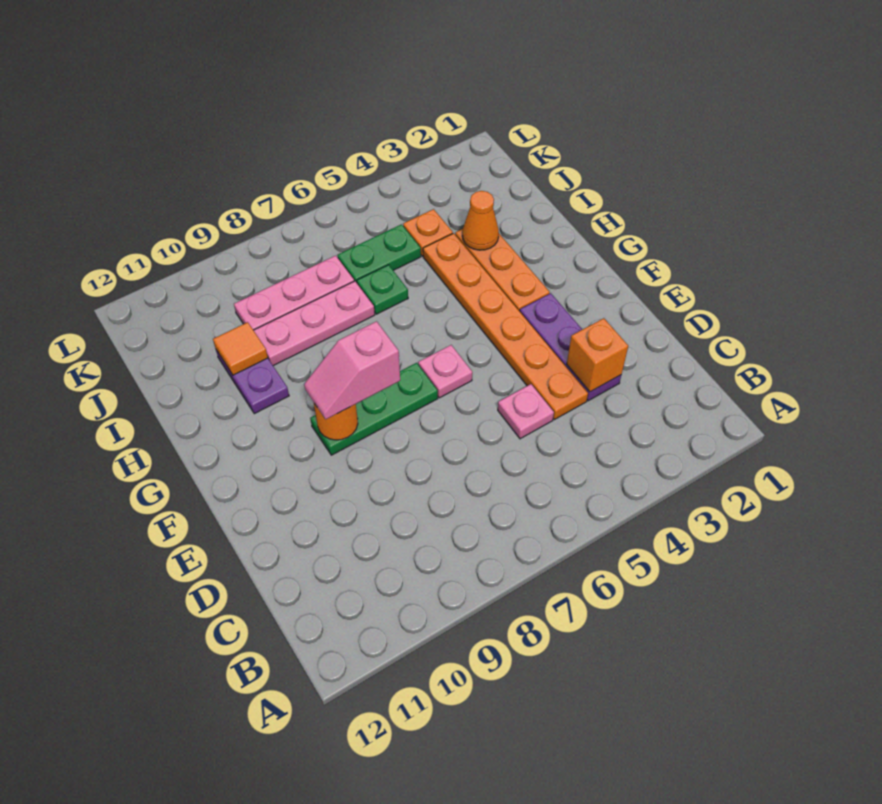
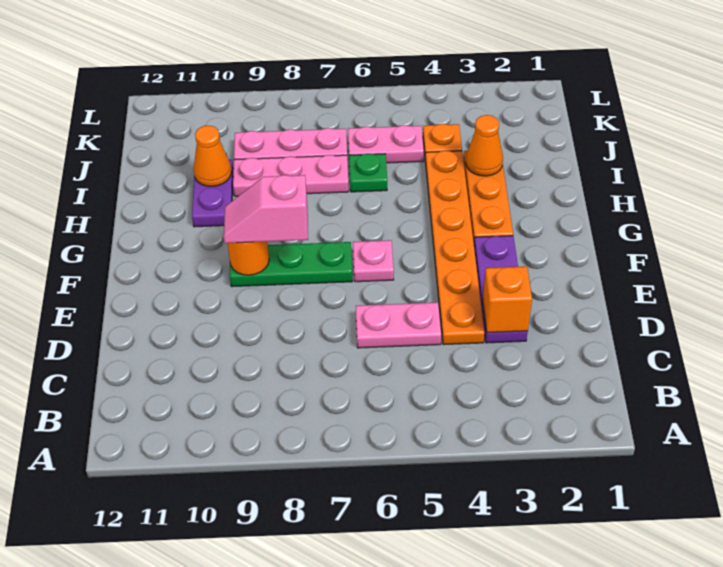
pink 1x1 plate [498,384,554,439] -> pink 1x2 plate [356,302,441,348]
orange 1x1 tile [213,322,268,375] -> orange 1x1 cone [194,125,231,186]
green 1x2 plate [337,224,421,283] -> pink 1x2 plate [348,125,424,163]

